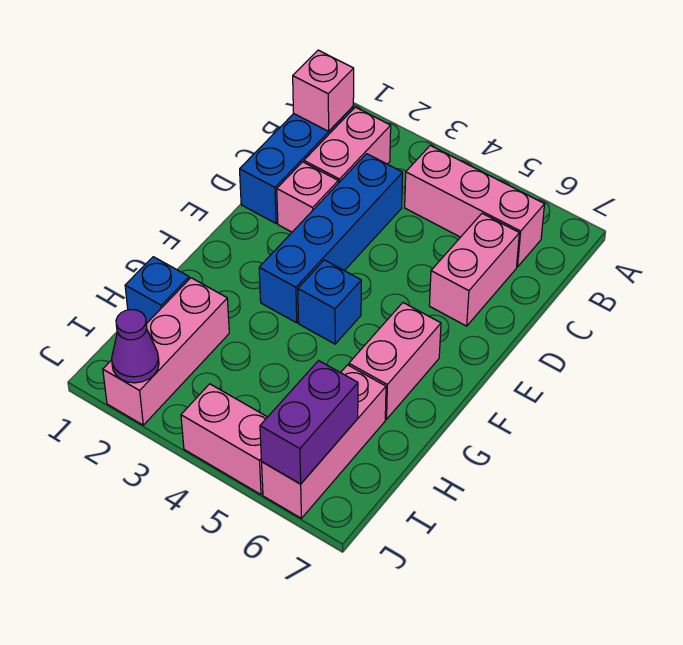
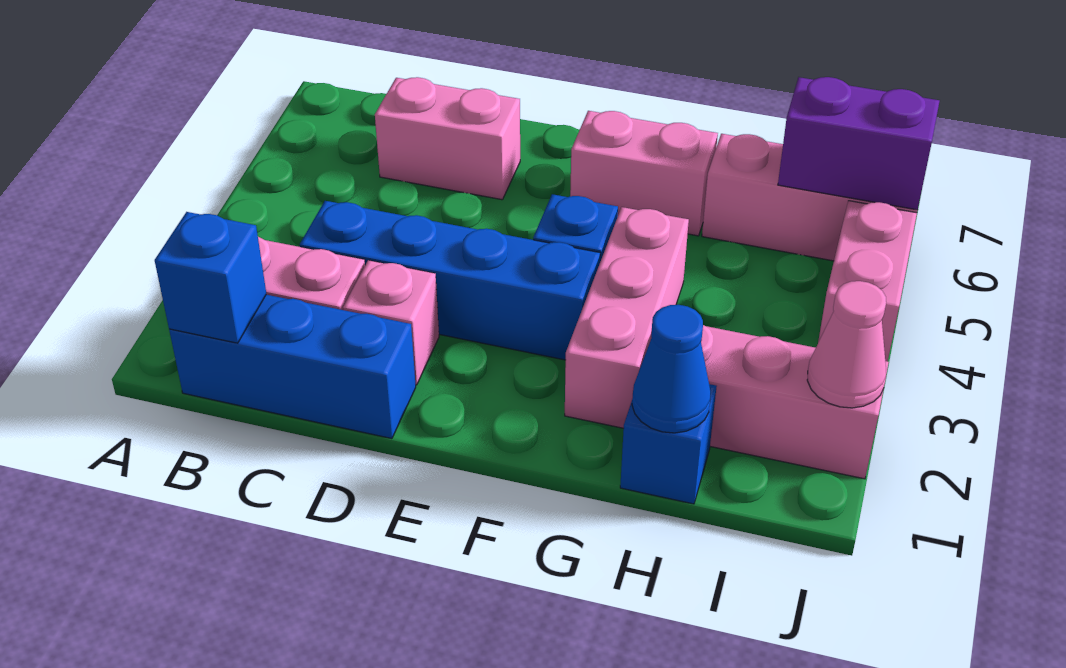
pink 1x1 brick [293,50,354,131] -> blue 1x1 brick [155,212,266,343]
pink 1x3 brick [405,145,545,267] -> pink 1x3 brick moved to [565,207,689,428]
none -> blue 1x1 cone [632,305,711,433]
purple 1x1 cone [112,310,159,383] -> pink 1x1 cone [807,281,886,408]

